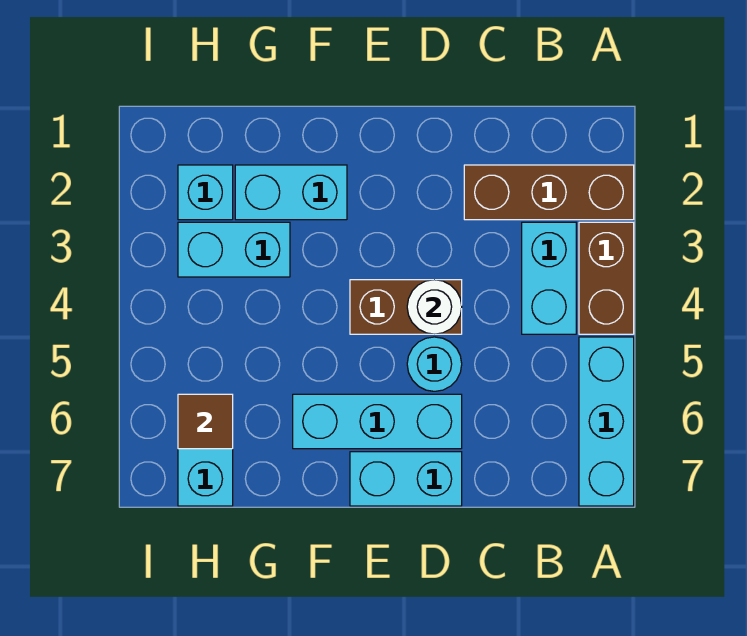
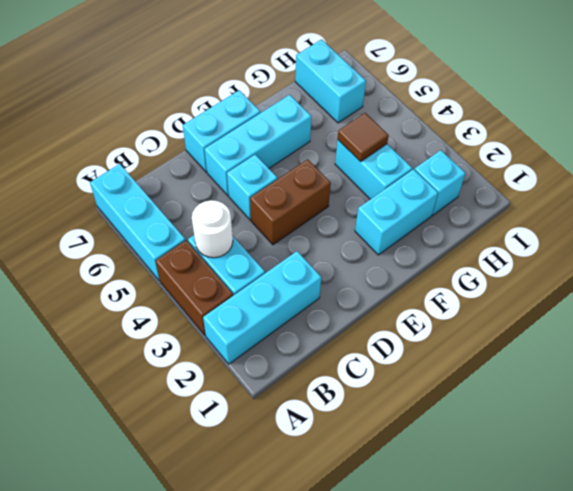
brown 1x3 brick [464,165,634,220] -> cyan 1x3 brick [203,251,321,364]
white 1x1 round brick [407,280,462,334] -> white 1x1 round brick moved to [192,200,233,258]
cyan 1x1 round brick [407,337,462,391] -> cyan 1x1 brick [227,155,277,220]
cyan 1x2 brick [178,222,290,277] -> cyan 1x2 brick turned to [335,140,412,199]
brown 1x1 tile [178,394,233,449] -> brown 1x1 tile moved to [338,113,389,162]

